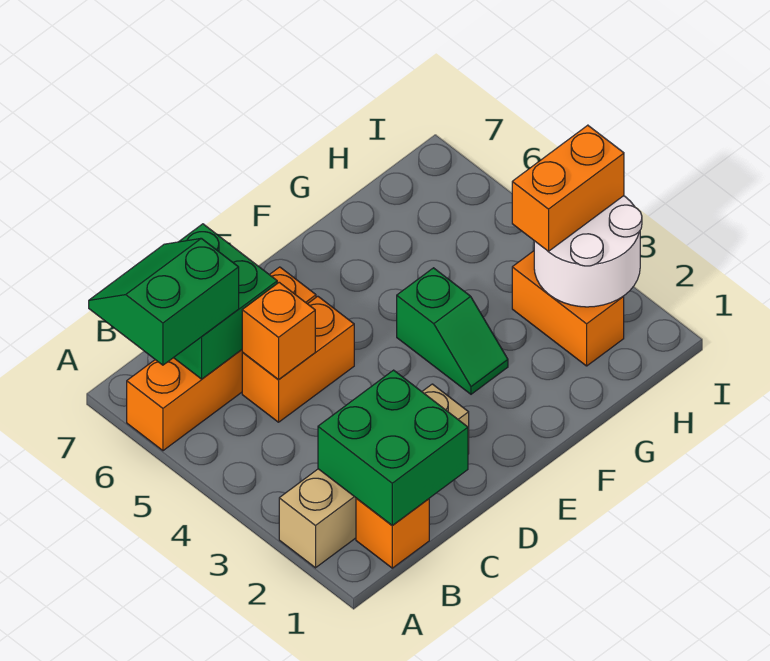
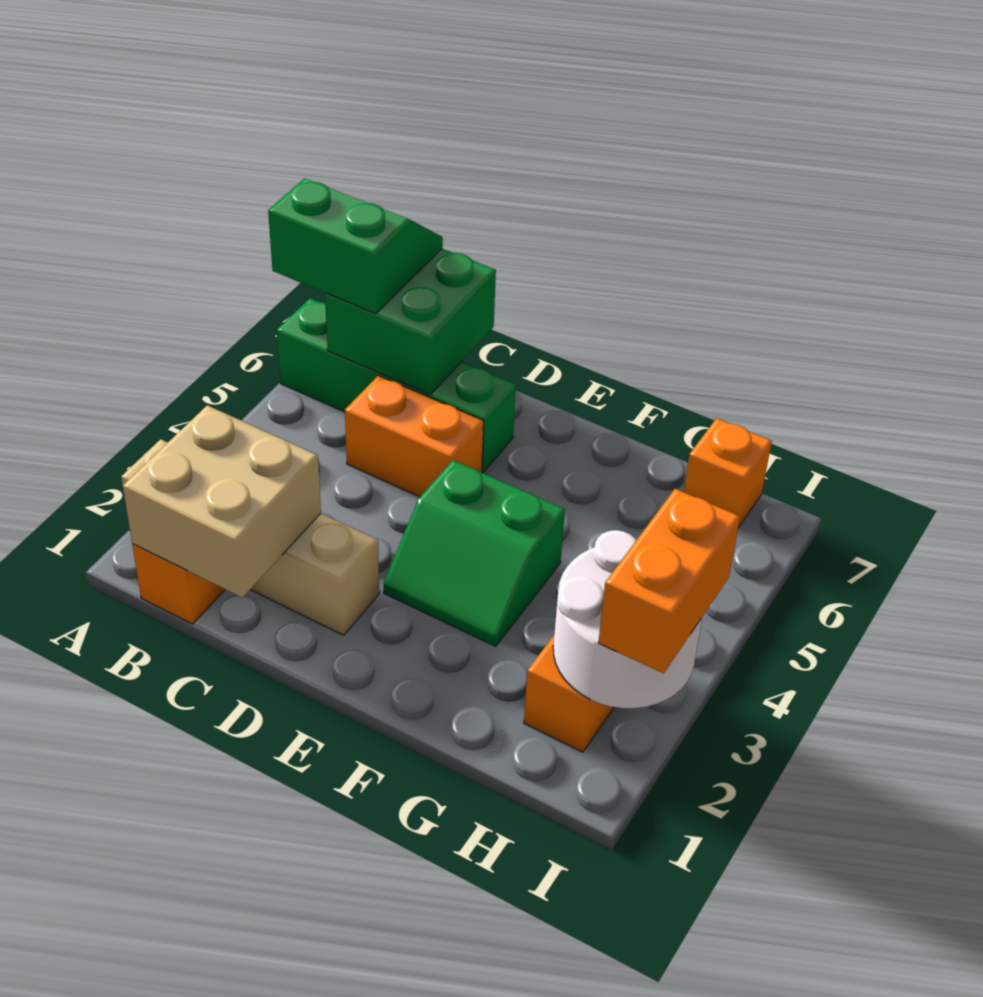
orange 1x4 brick [127,267,316,451] -> green 1x4 brick [277,298,516,473]
green 2x2 brick [318,370,468,526] -> tan 2x2 brick [123,405,321,597]
orange 1x1 brick [242,282,315,379] -> orange 1x1 brick moved to [684,418,772,528]
green 1x2 slope [397,268,508,394] -> green 2x2 slope [384,460,565,646]
orange 1x2 brick [512,125,624,251] -> orange 1x2 brick turned to [598,489,740,673]

